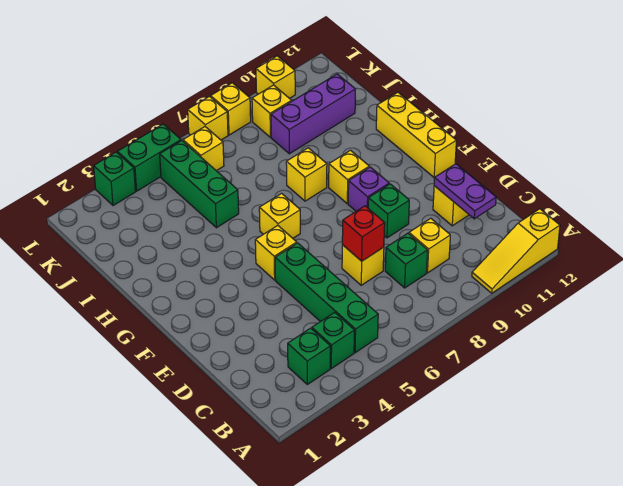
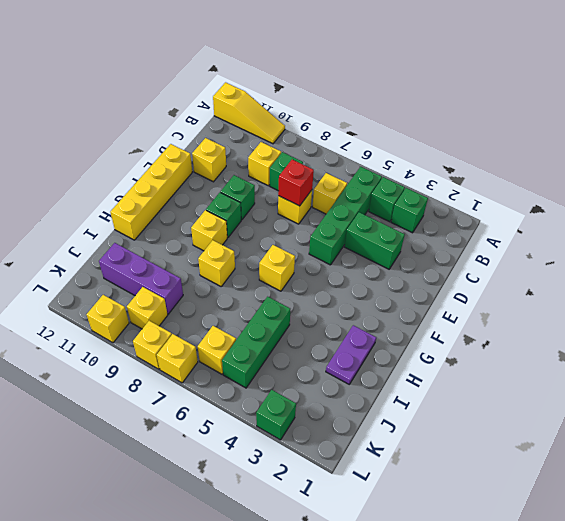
purple 1x2 plate [434,164,496,219] -> purple 1x2 plate moved to [326,325,376,384]
yellow 1x1 brick [255,226,297,280] -> yellow 1x1 brick moved to [312,173,347,214]
purple 1x1 brick [348,167,389,211] -> green 1x1 brick [206,192,241,238]
yellow 1x3 brick [376,92,456,178] -> yellow 1x4 brick [110,144,192,240]
green 1x2 brick [118,124,181,191] -> green 1x2 brick moved to [344,212,405,269]

